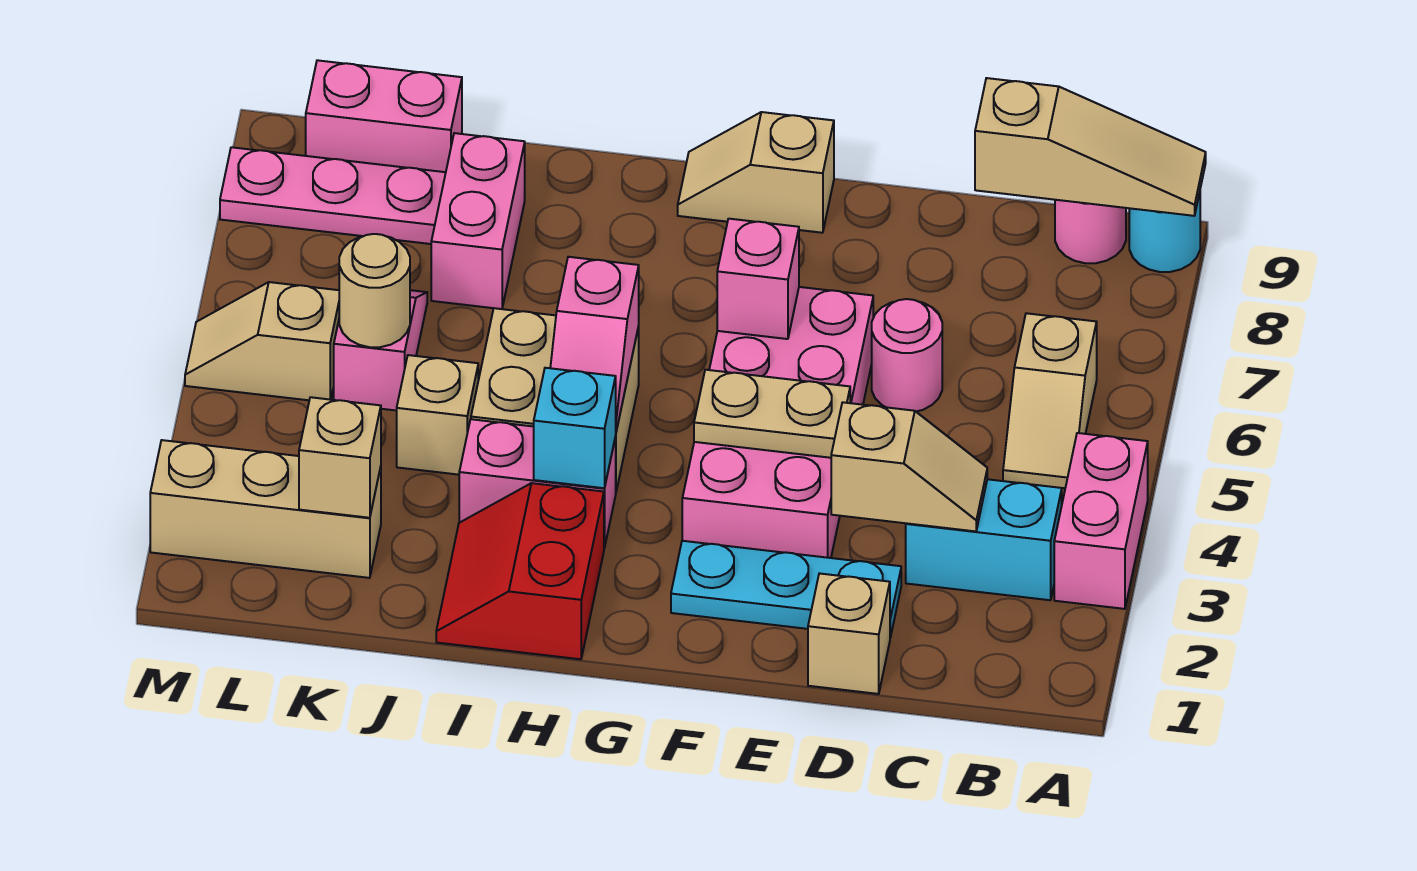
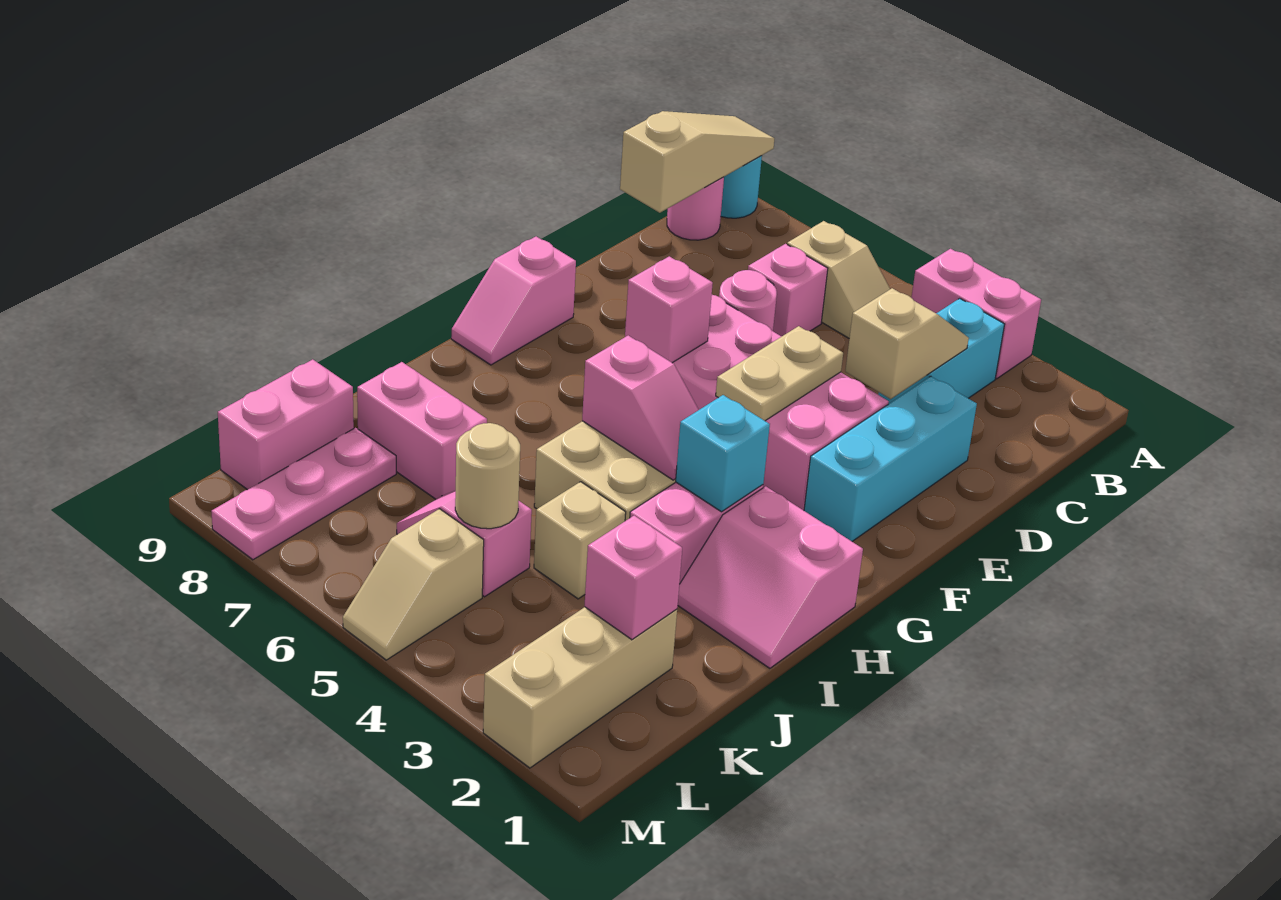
none -> pink 1x1 brick [748,244,828,336]
tan 1x1 brick [808,573,890,694] -> none
cyan 1x3 plate [671,541,901,638] -> cyan 1x3 brick [804,376,977,541]
tan 1x2 slope [678,112,834,233] -> pink 1x2 slope [451,236,576,365]
red 2x2 slope [436,483,604,659] -> pink 2x2 slope [678,486,863,668]
tan 1x1 brick [299,397,381,518] -> pink 1x1 brick [584,516,682,640]

